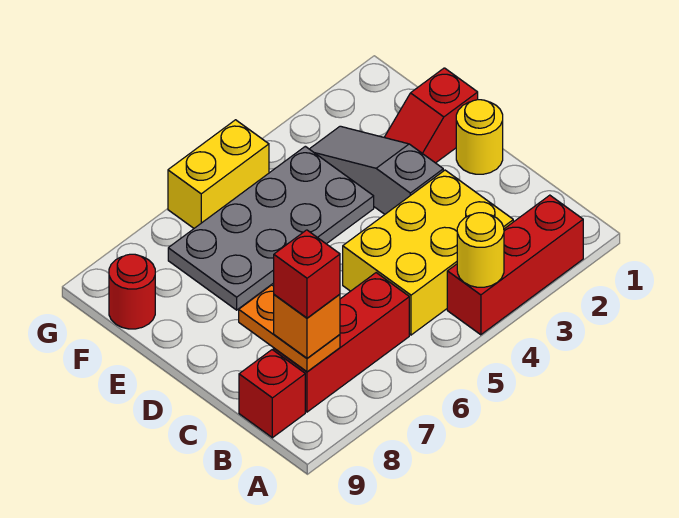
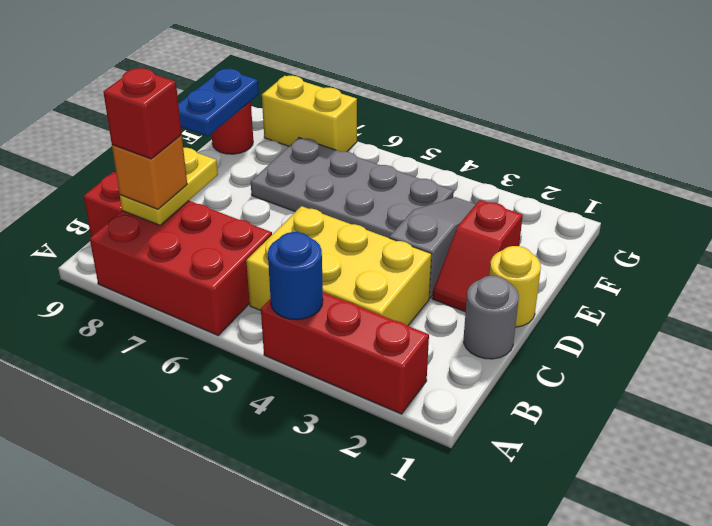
yellow 1x1 round brick [457,213,504,287] -> blue 1x1 round brick [268,232,323,320]
red 1x3 brick [274,273,409,412] -> red 2x3 brick [90,201,272,335]
orange 1x2 plate [239,285,340,372] -> yellow 1x2 plate [120,148,218,225]
none -> grey 1x1 round brick [464,276,519,359]
red 1x2 slope [384,68,478,163] -> red 1x2 slope turned to [432,200,523,312]
none -> blue 1x2 plate [178,69,259,136]
yellow 1x2 brick [168,120,269,228] -> yellow 1x2 brick moved to [262,76,357,152]

